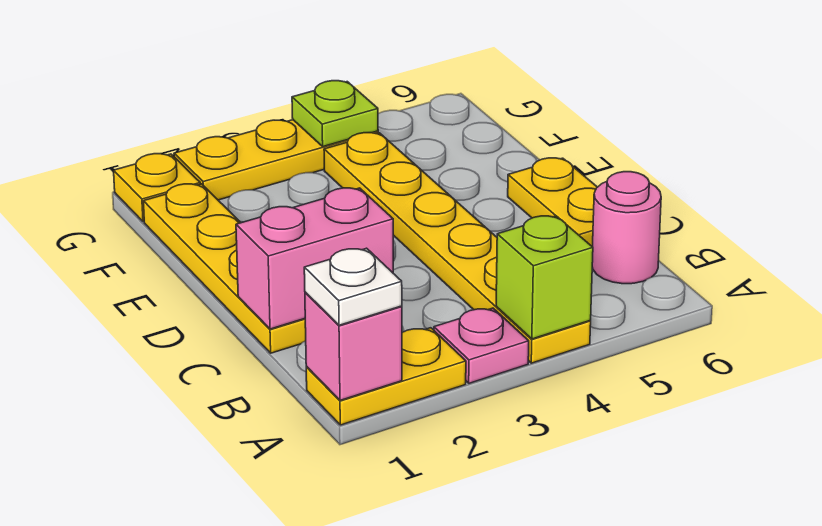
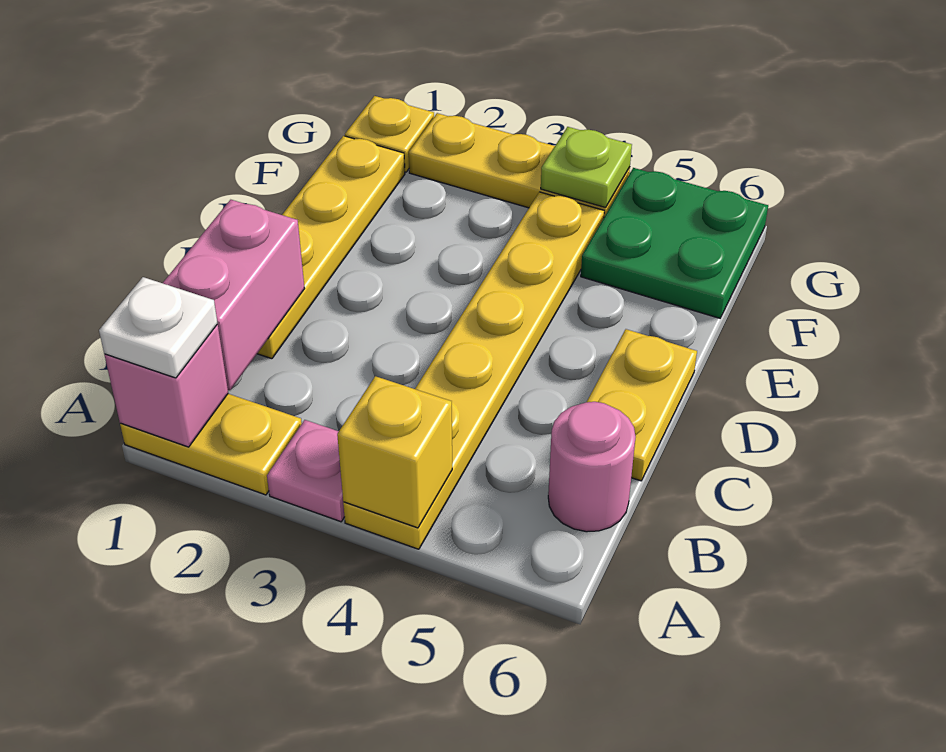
lime 1x1 brick [496,216,593,339] -> yellow 1x1 brick [337,376,452,528]
pink 1x2 brick [236,188,393,329] -> pink 1x2 brick turned to [163,200,304,390]
none -> green 2x2 plate [581,168,768,318]

